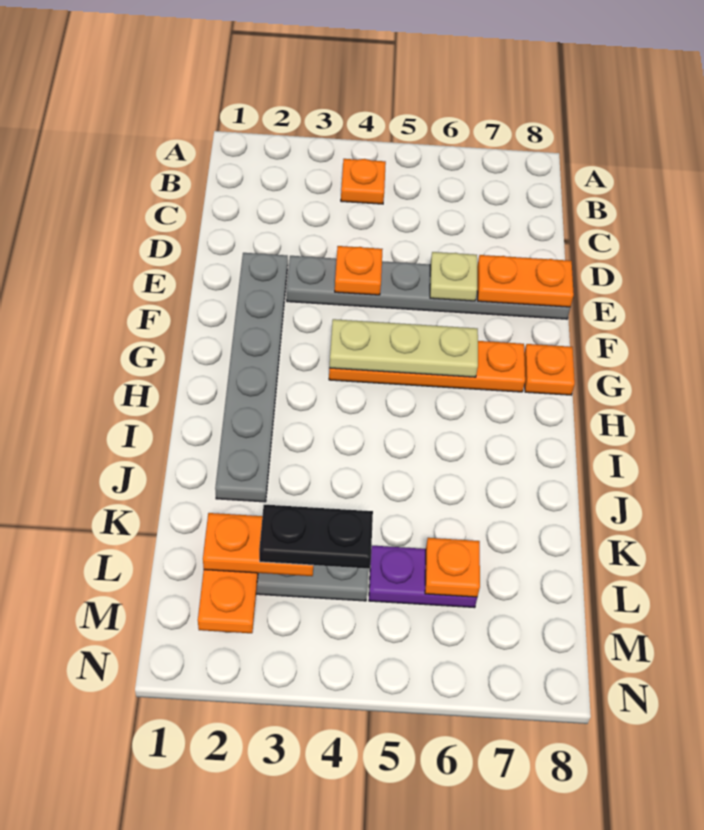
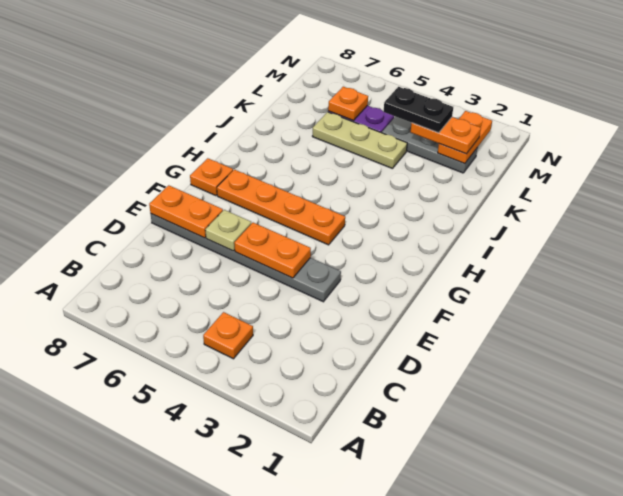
grey 1x6 plate [215,253,288,502] -> none
orange 1x1 plate [335,246,383,295] -> orange 1x2 plate [234,223,311,278]
tan 1x3 plate [330,319,478,377] -> tan 1x3 plate moved to [312,112,407,169]

